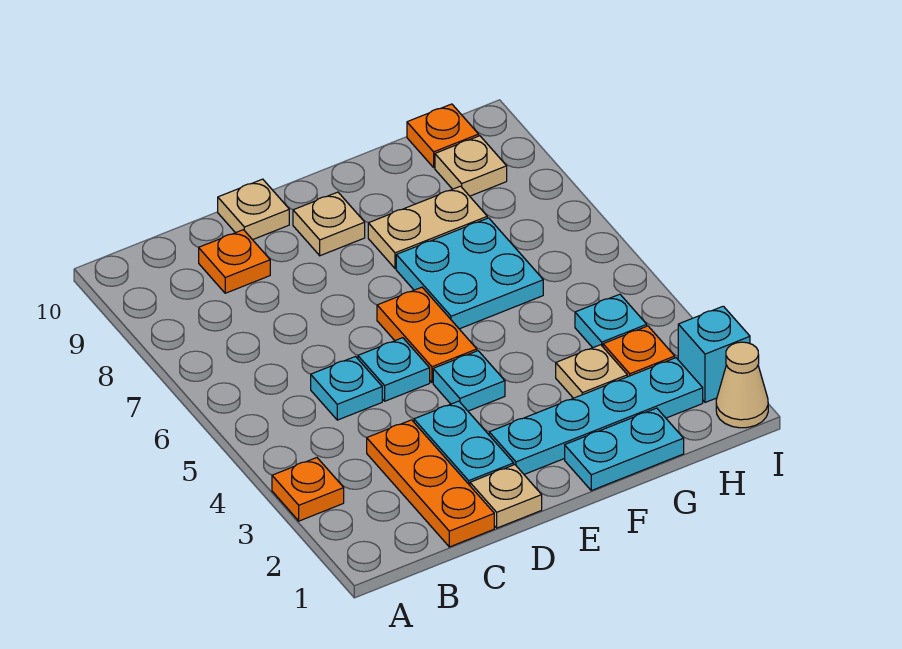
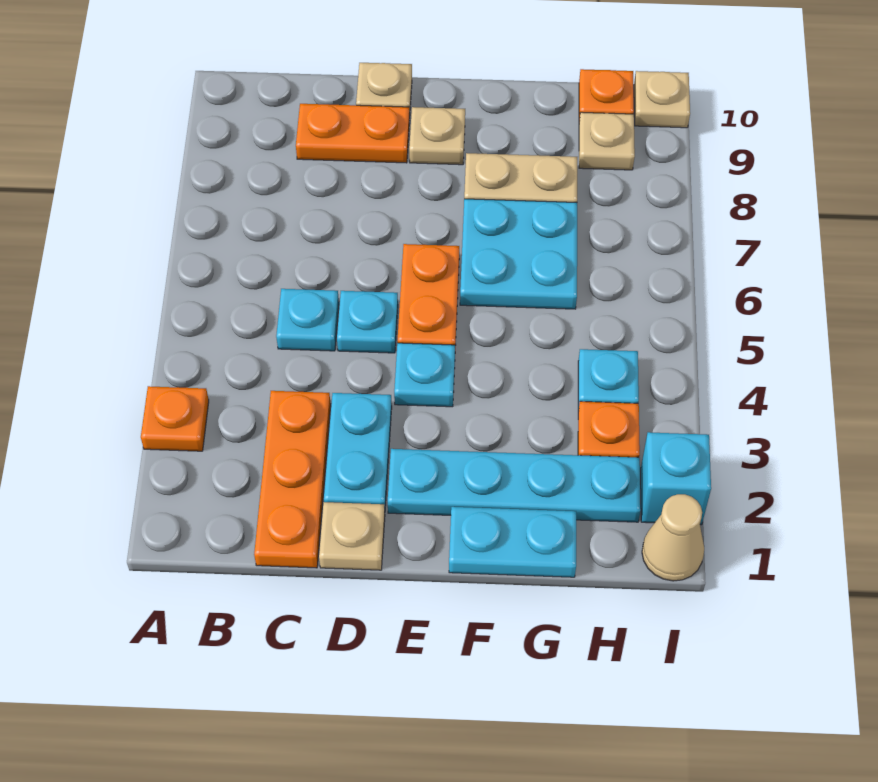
orange 1x1 plate [199,230,270,293] -> orange 1x2 plate [296,104,409,163]
tan 1x1 plate [556,345,627,398] -> tan 1x1 plate moved to [634,71,690,128]

